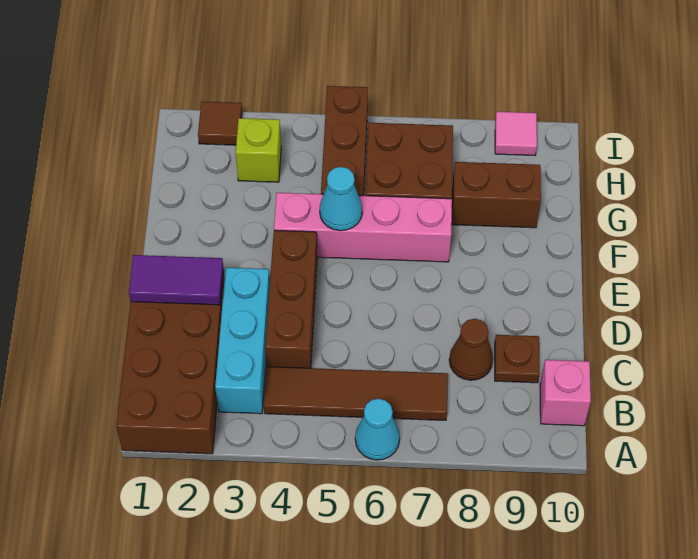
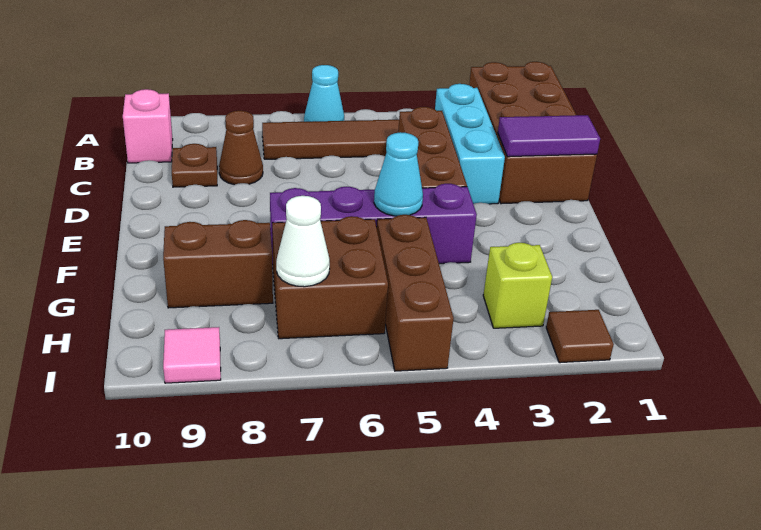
pink 1x4 brick [274,193,452,262] -> purple 1x4 brick [270,184,477,265]
none -> white 1x1 cone [276,196,330,287]

